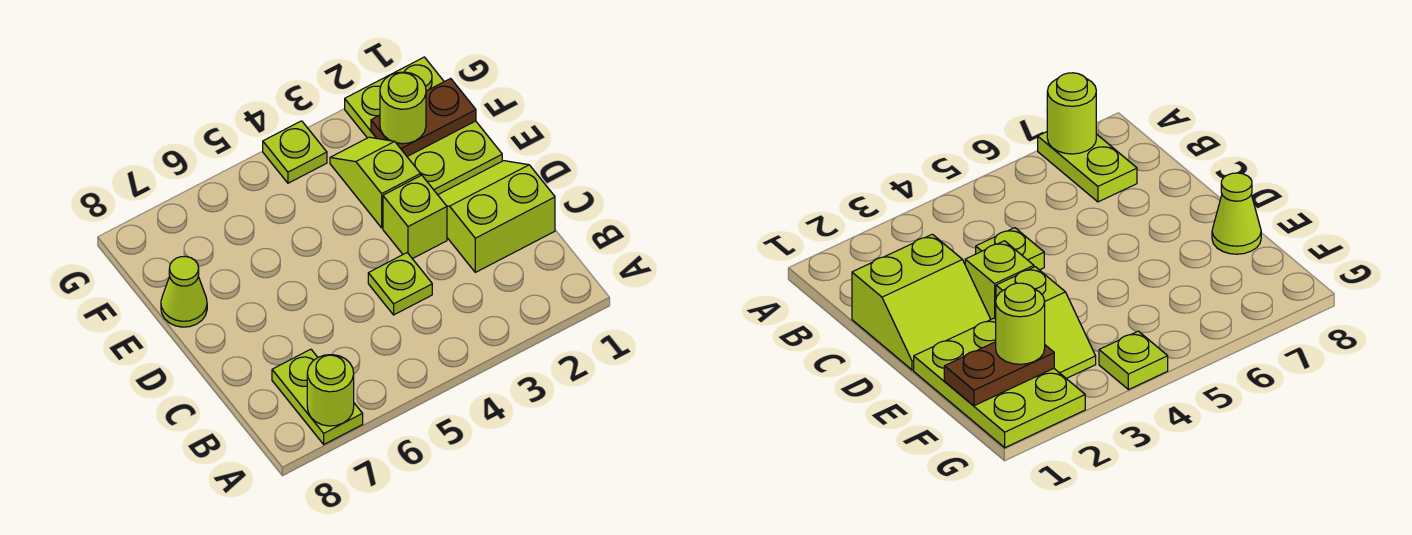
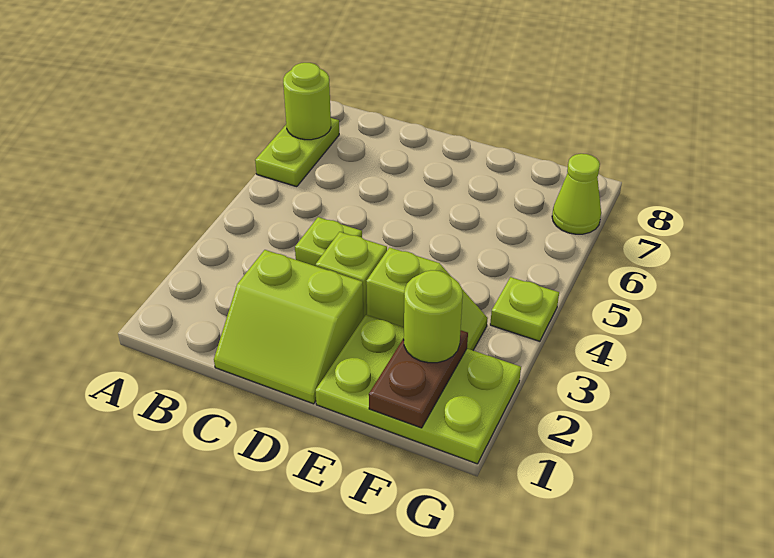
lime 1x2 plate [272,349,363,444] -> lime 1x2 plate turned to [255,118,339,187]
lime 2x2 slope [438,161,555,272] -> lime 2x2 slope turned to [214,250,363,404]
lime 1x1 cone [161,256,207,327] -> lime 1x1 cone moved to [552,154,601,234]

